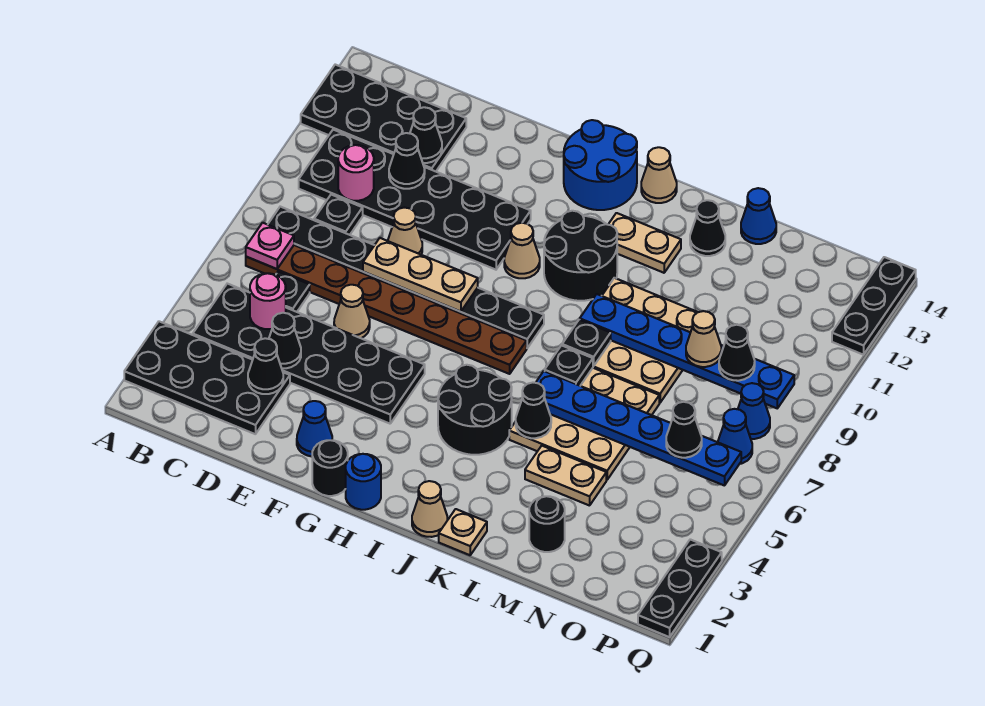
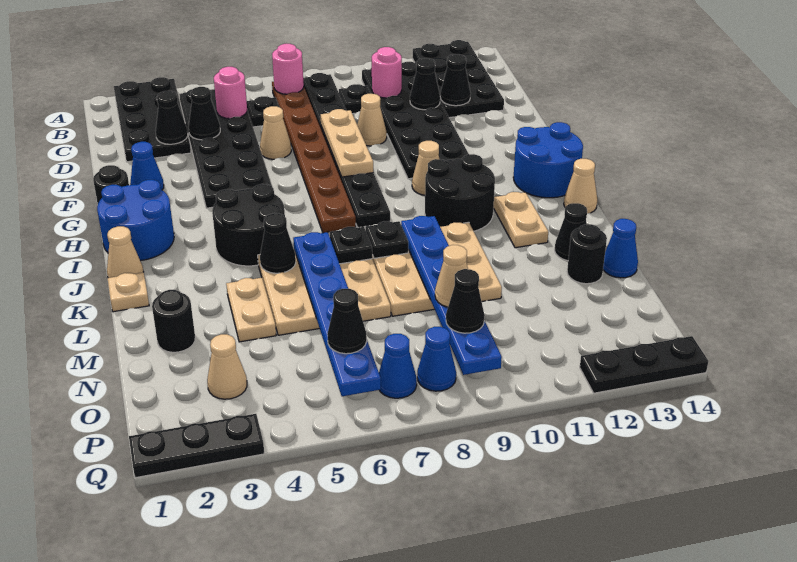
pink 1x1 plate [246,223,294,269] -> pink 1x1 round brick [272,44,304,94]
blue 1x1 round brick [346,454,381,510] -> blue 2x2 round brick [97,180,174,261]
none -> black 1x1 round brick [567,224,607,284]
none -> tan 1x1 cone [207,334,247,399]

